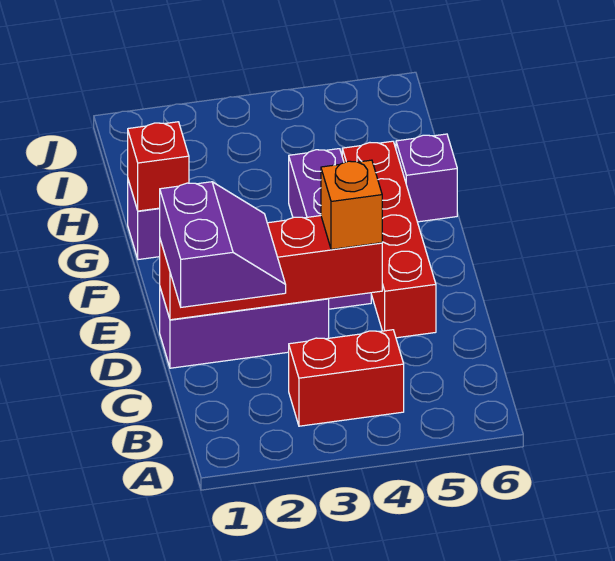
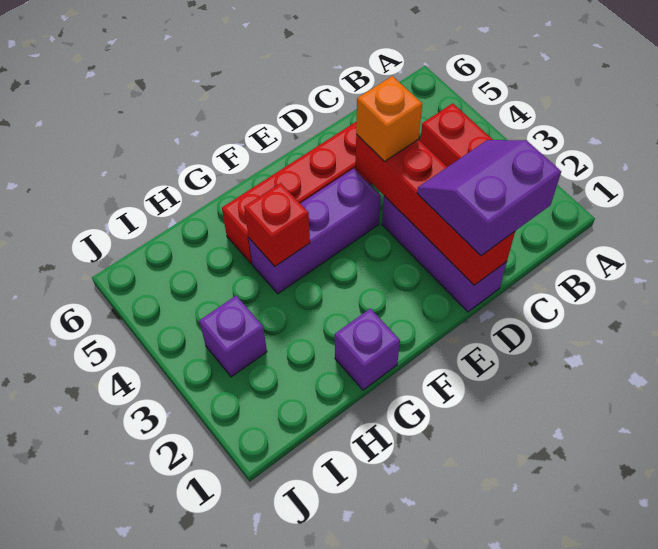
red 1x1 brick [128,122,189,211] -> red 1x1 brick moved to [244,183,310,266]
purple 1x1 brick [396,134,457,222] -> purple 1x1 brick moved to [199,296,267,377]

